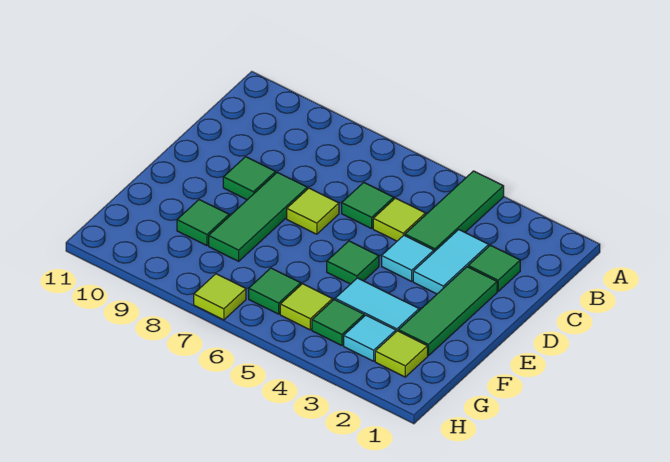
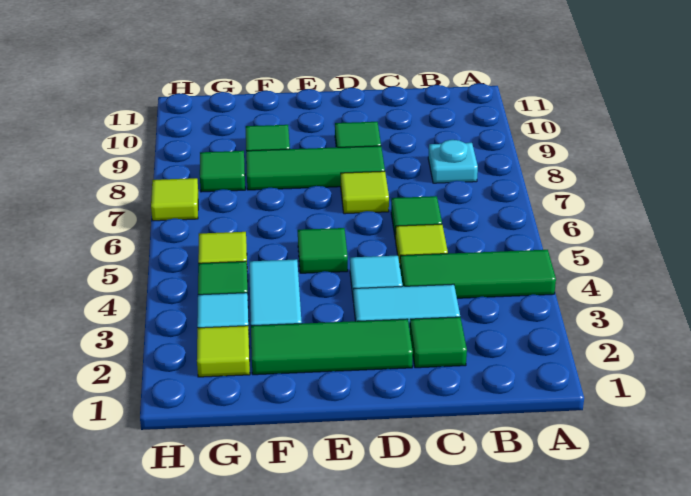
none -> cyan 1x1 plate [428,140,478,183]
green 1x1 tile [249,268,301,314] -> green 1x1 tile moved to [200,151,245,192]

